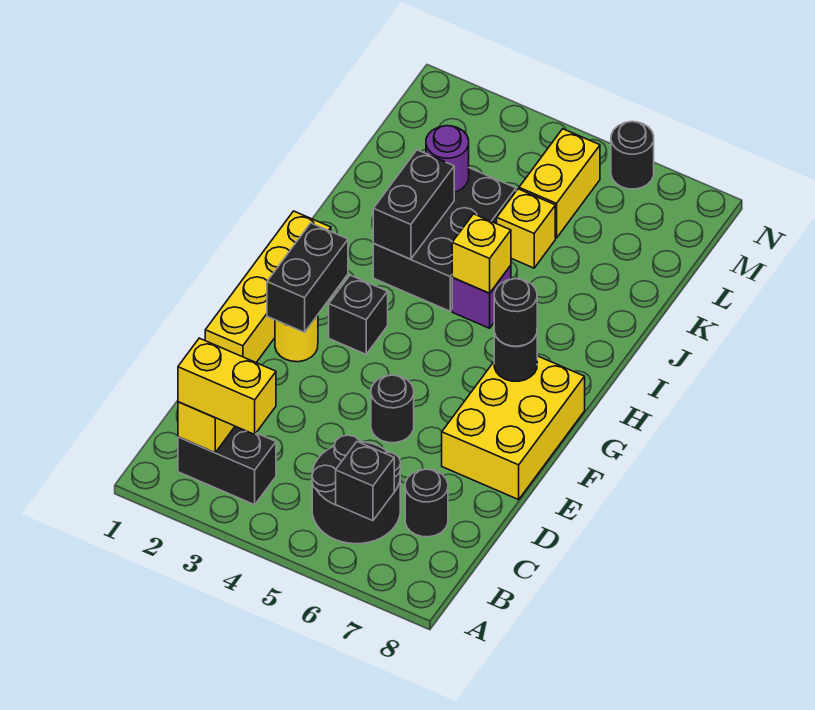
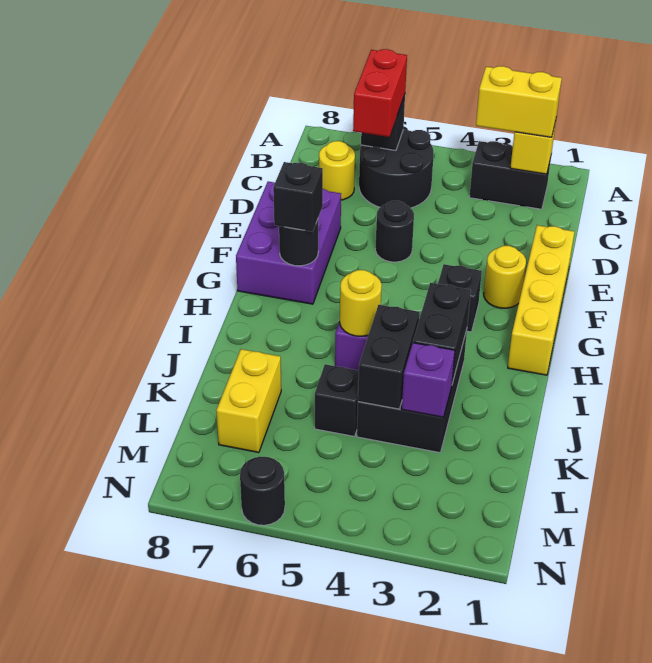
none -> red 1x2 brick [353,49,407,137]
black 1x1 round brick [405,469,448,537] -> yellow 1x1 round brick [319,141,355,200]
yellow 2x3 brick [442,356,585,500] -> purple 2x3 brick [236,182,341,304]
black 1x2 brick [267,223,348,332] -> black 1x2 brick moved to [358,305,419,409]
black 1x1 round brick [494,279,537,346] -> black 1x1 brick [273,162,323,232]
yellow 1x1 brick [452,214,511,293] -> yellow 1x1 round brick [340,270,382,336]
purple 1x1 round brick [426,126,469,192] -> purple 1x1 brick [402,343,455,417]
yellow 1x1 brick [497,189,555,268] -> black 1x1 brick [315,364,359,437]
yellow 1x2 brick [519,129,600,238] -> yellow 1x2 brick moved to [216,349,281,453]

